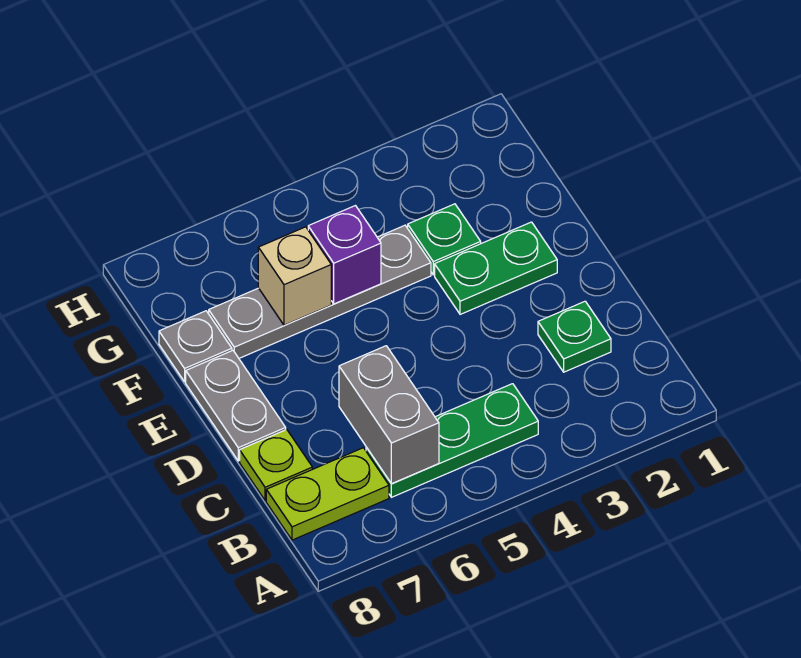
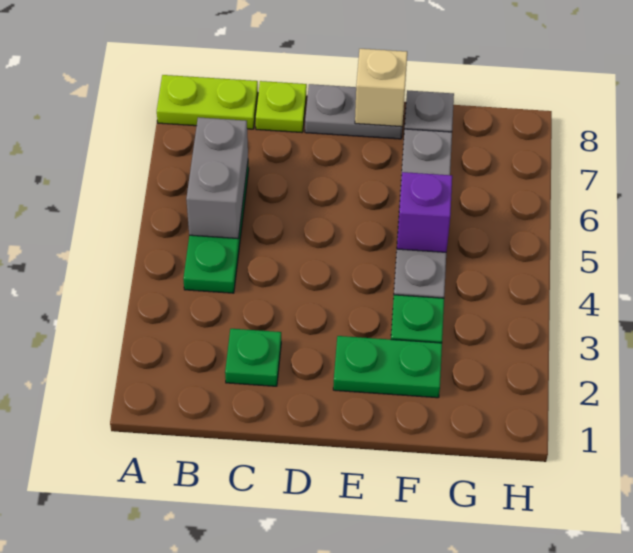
grey 1x2 brick [339,346,439,484] -> grey 1x2 brick turned to [186,117,248,239]
lime 1x2 plate [266,448,389,540] -> lime 1x2 plate turned to [157,75,258,129]
green 1x2 plate [435,222,557,314] -> green 1x2 plate turned to [333,336,442,398]
tan 1x1 brick [258,227,331,325] -> tan 1x1 brick moved to [355,49,407,127]

